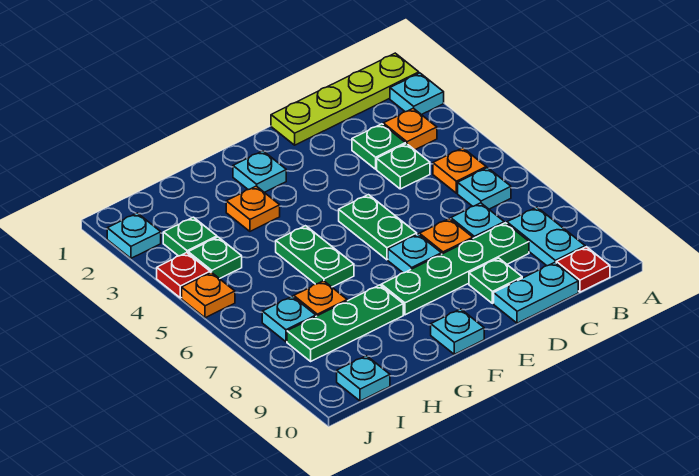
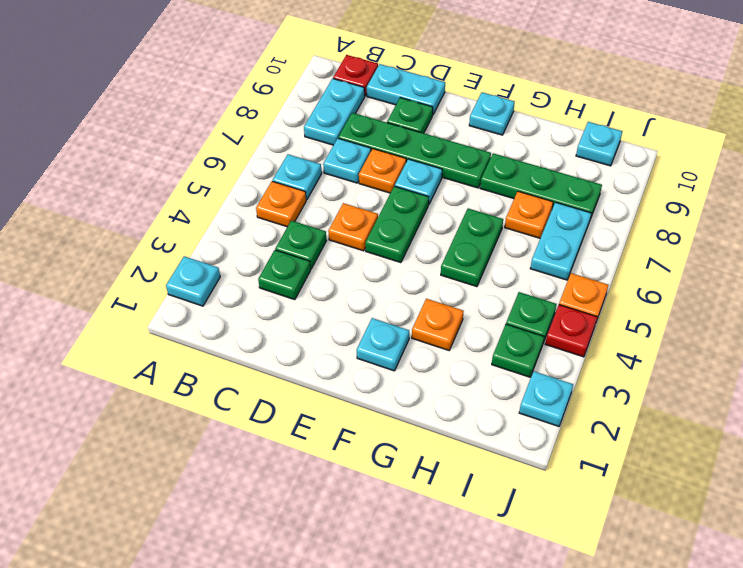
lime 1x4 plate [271,53,419,145] -> none
orange 1x1 plate [383,108,437,150] -> orange 1x1 plate moved to [328,203,378,251]
cyan 1x1 plate [262,296,316,342] -> cyan 1x2 plate [530,202,591,280]

